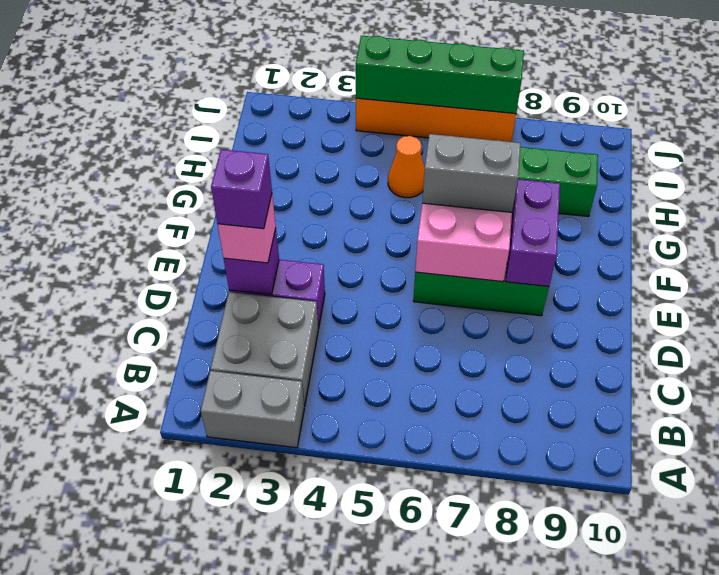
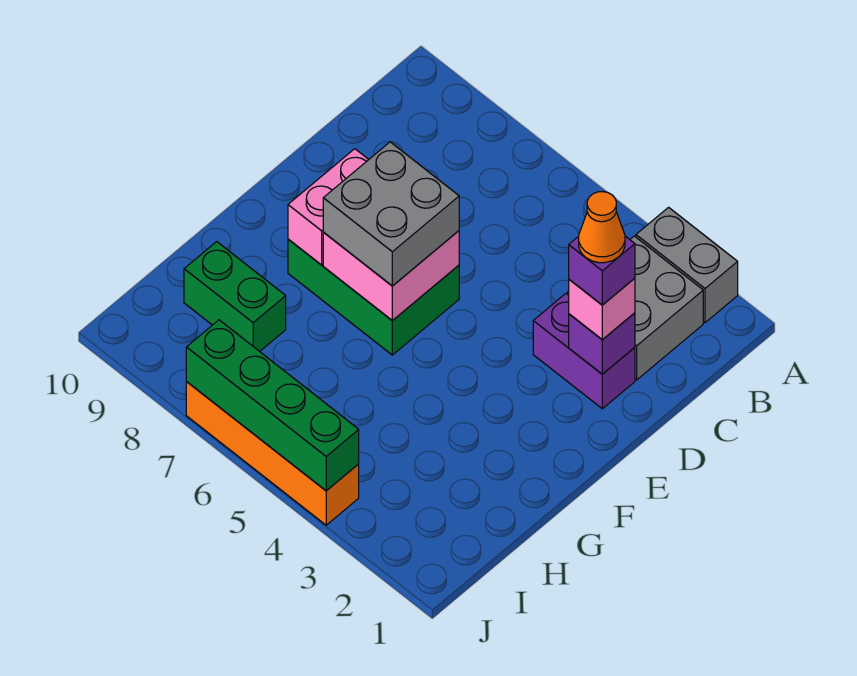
purple 1x2 brick [506,179,560,286] -> pink 1x2 brick [288,149,369,265]
grey 1x2 brick [422,134,521,212] -> grey 2x2 brick [323,142,459,286]
orange 1x1 cone [388,136,425,198] -> orange 1x1 cone moved to [579,192,625,263]

